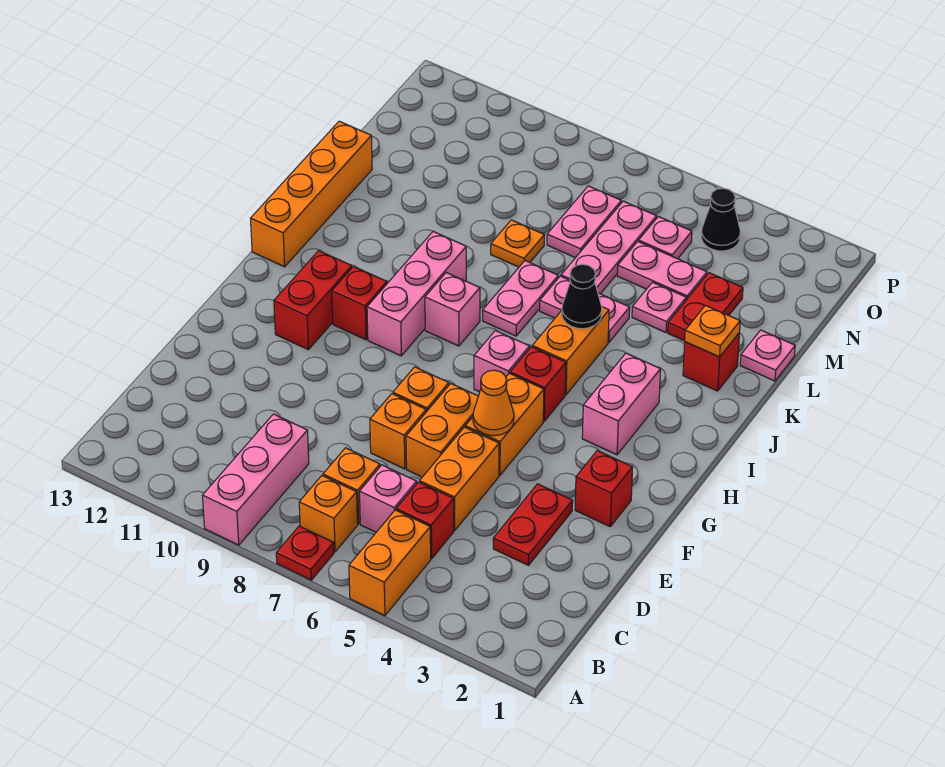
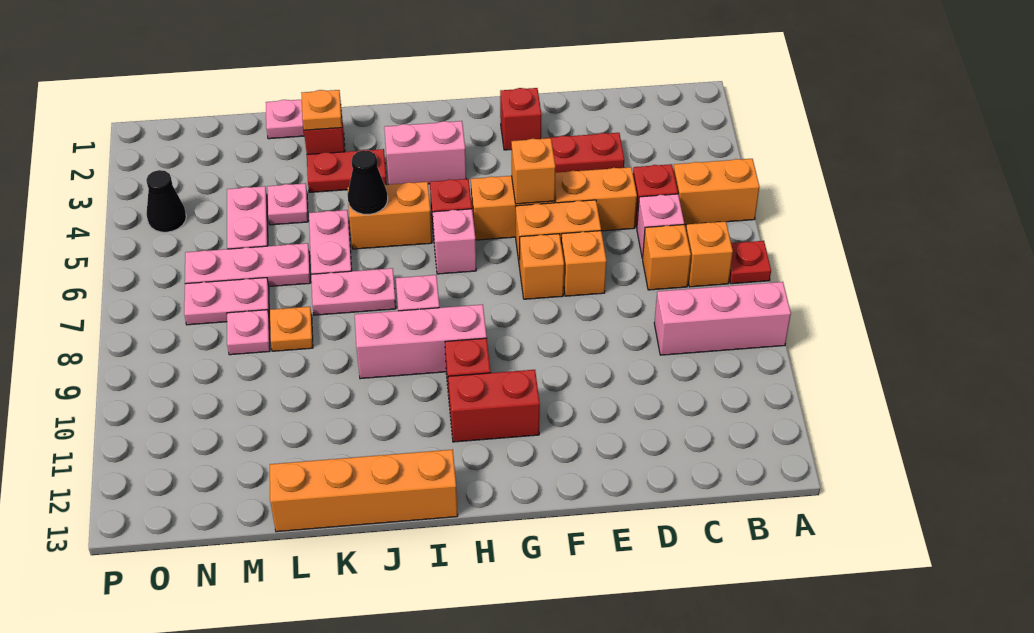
orange 1x1 cone [473,370,514,436] -> orange 1x1 brick [511,138,555,204]
red 1x2 plate [668,273,743,341] -> red 1x2 plate moved to [307,149,387,193]
pink 1x1 plate [639,217,692,259] -> pink 1x1 plate moved to [227,310,270,355]

